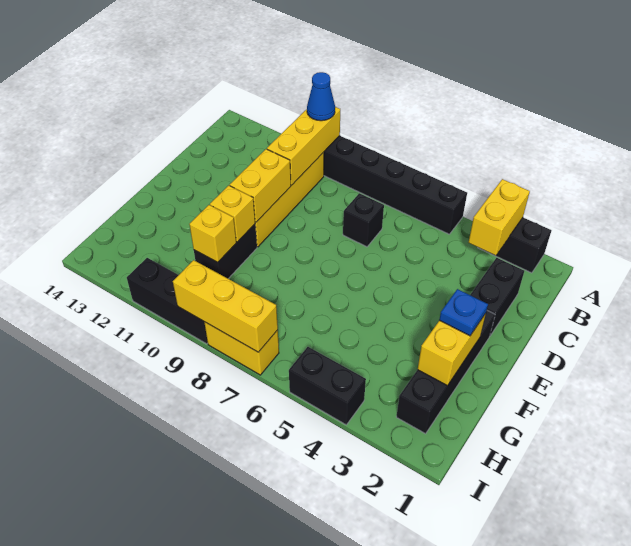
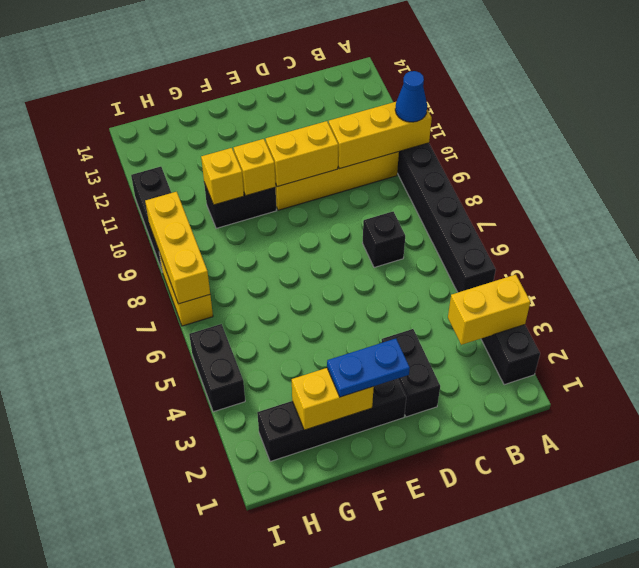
black 1x2 brick [470,258,524,336] -> black 1x2 brick turned to [381,329,440,417]
blue 1x1 plate [439,289,488,336] -> blue 1x2 plate [327,338,410,397]

